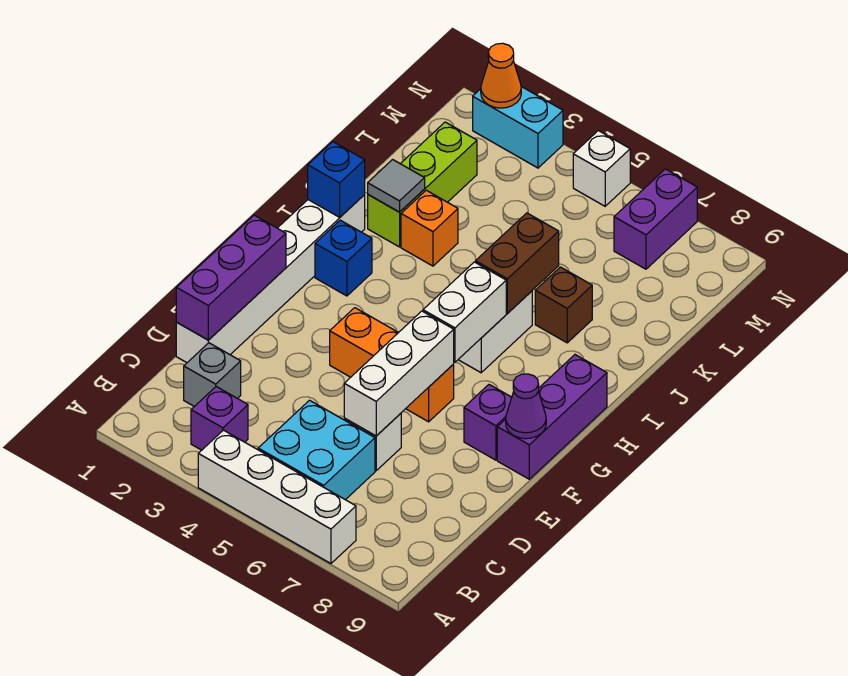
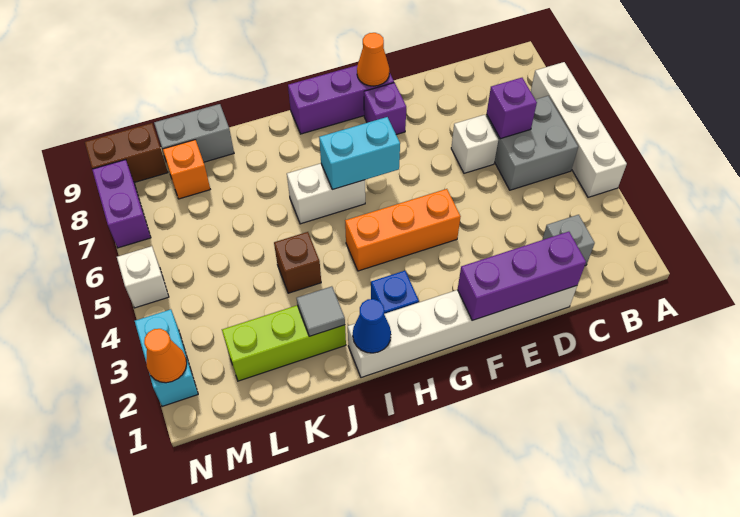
purple 1x1 brick [191,387,248,450] -> purple 1x1 brick moved to [487,78,537,139]
cyan 2x2 brick [258,400,375,500] -> grey 2x2 brick [486,96,578,190]
white 1x3 brick [344,311,454,436] -> none
orange 1x3 brick [330,308,454,422] -> orange 1x3 brick turned to [345,189,461,271]
purple 1x1 cone [506,374,546,439] -> orange 1x1 cone [357,33,389,86]
white 1x2 brick [423,262,506,362] -> cyan 1x2 brick [319,117,400,190]
blue 1x1 brick [308,142,365,217] -> blue 1x1 cone [353,299,391,353]
brown 1x2 brick [476,213,559,313] -> brown 1x2 brick moved to [85,123,168,183]
orange 1x1 brick [401,190,458,266] -> orange 1x1 brick moved to [163,140,210,199]
brown 1x1 brick [535,267,592,343] -> brown 1x1 brick moved to [274,232,321,293]
none -> grey 1x2 brick [154,104,234,163]
purple 1x2 brick [614,169,697,269] -> purple 1x2 brick turned to [92,160,151,248]

